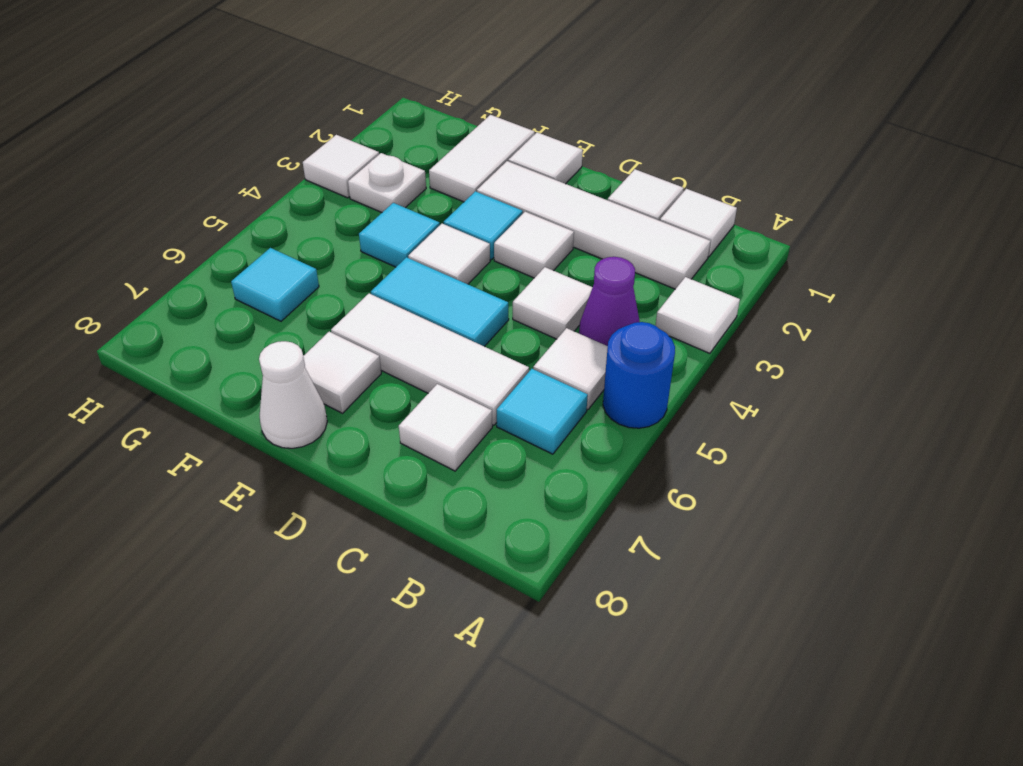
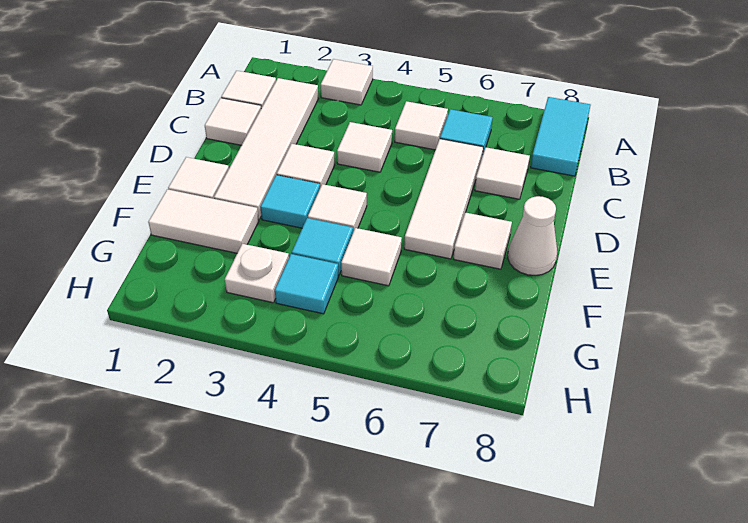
blue 1x1 round brick [603,322,675,428] -> none
purple 1x1 cone [579,257,640,346] -> none
cyan 1x2 tile [371,257,509,347] -> cyan 1x2 tile moved to [531,97,590,176]
cyan 1x1 tile [231,248,319,321] -> cyan 1x1 tile moved to [275,254,339,314]
white 1x1 tile [303,135,379,198] -> white 1x1 tile moved to [341,228,402,286]

